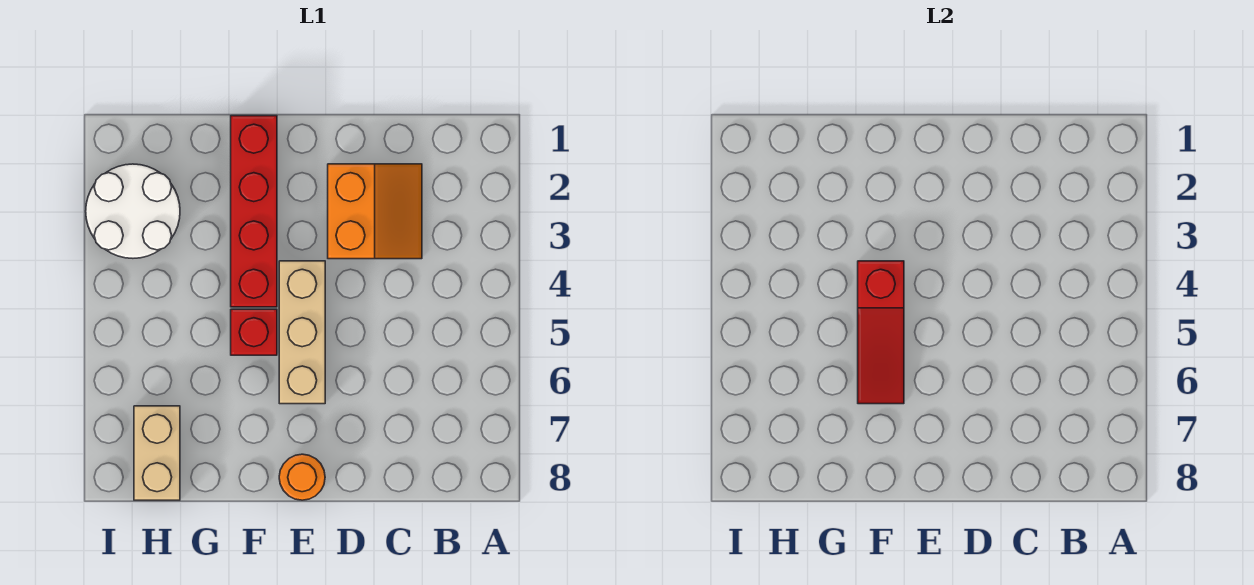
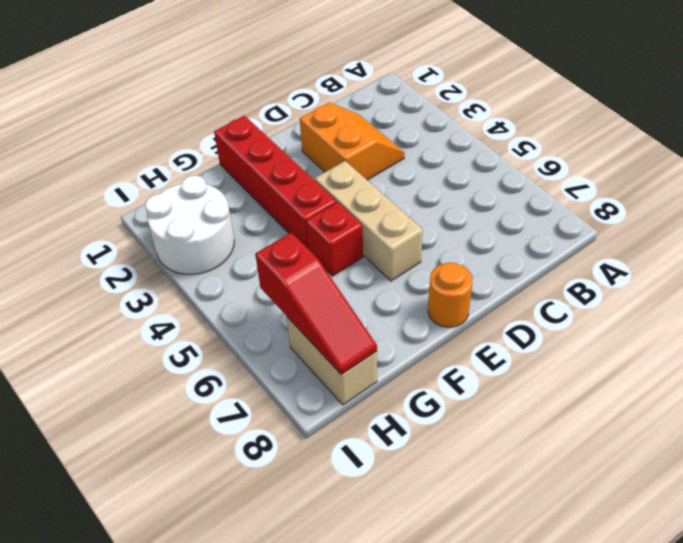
red 1x3 slope [858,261,904,404] -> red 1x3 slope moved to [255,233,377,375]

